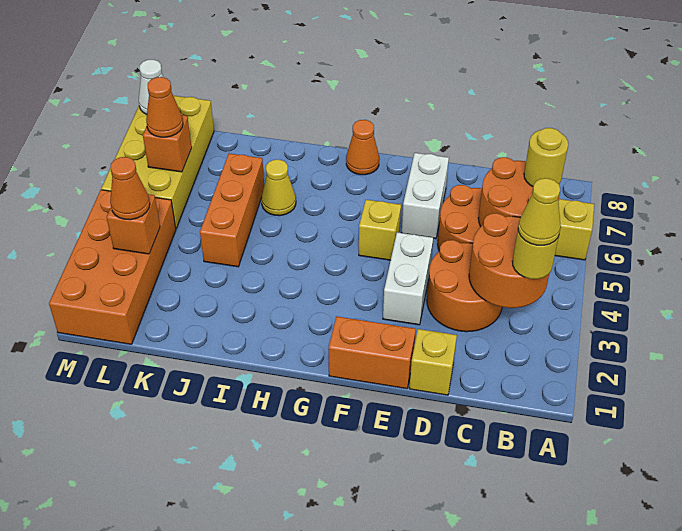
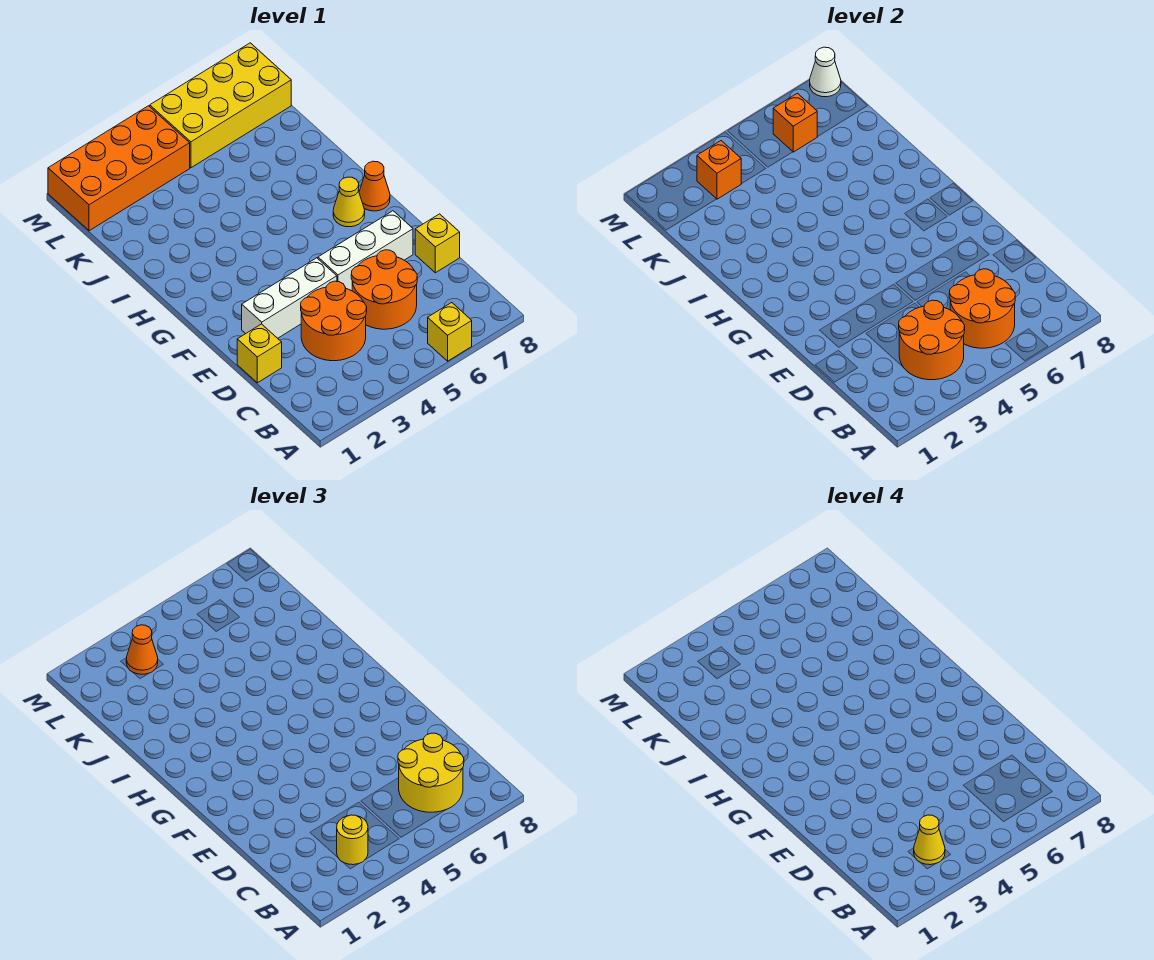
yellow 1x1 round brick [524,128,568,186] -> yellow 2x2 round brick [398,733,464,812]
orange 1x2 brick [329,316,416,389] -> none
white 1x2 brick [383,232,433,325] -> white 1x3 brick [242,258,337,338]
white 1x2 brick [402,153,449,239] -> white 1x3 brick [318,211,413,291]
yellow 1x1 brick [359,200,401,260] -> yellow 1x1 brick moved to [415,214,460,273]
yellow 1x1 cone [261,160,296,216] -> yellow 1x1 cone moved to [333,177,365,227]
orange 1x3 brick [200,153,264,267] -> none
orange 1x1 cone [146,77,183,137] -> none

